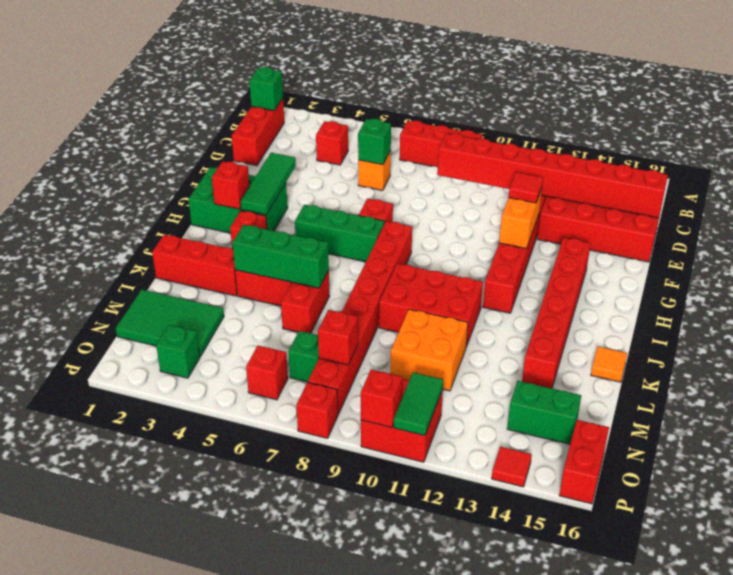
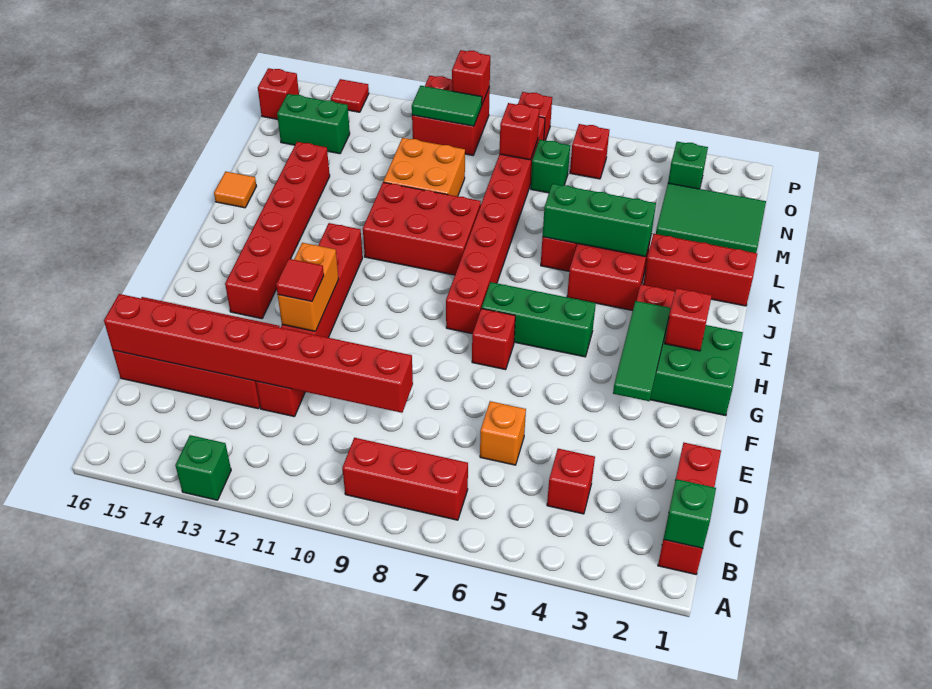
green 1x1 brick [358,119,391,165] -> green 1x1 brick moved to [175,435,231,500]
green 1x2 tile [394,372,443,435] -> green 1x2 tile turned to [412,86,482,126]
red 1x2 brick [559,420,609,504] -> red 1x1 brick [258,68,299,119]

